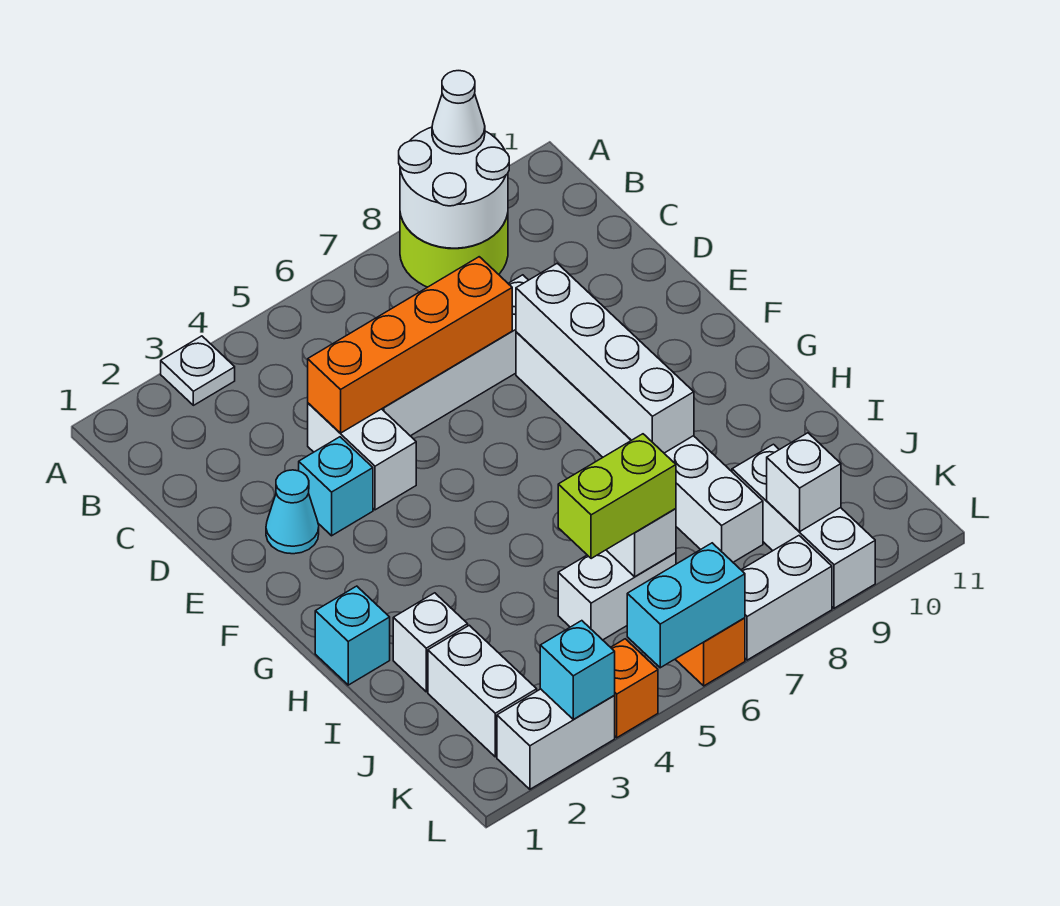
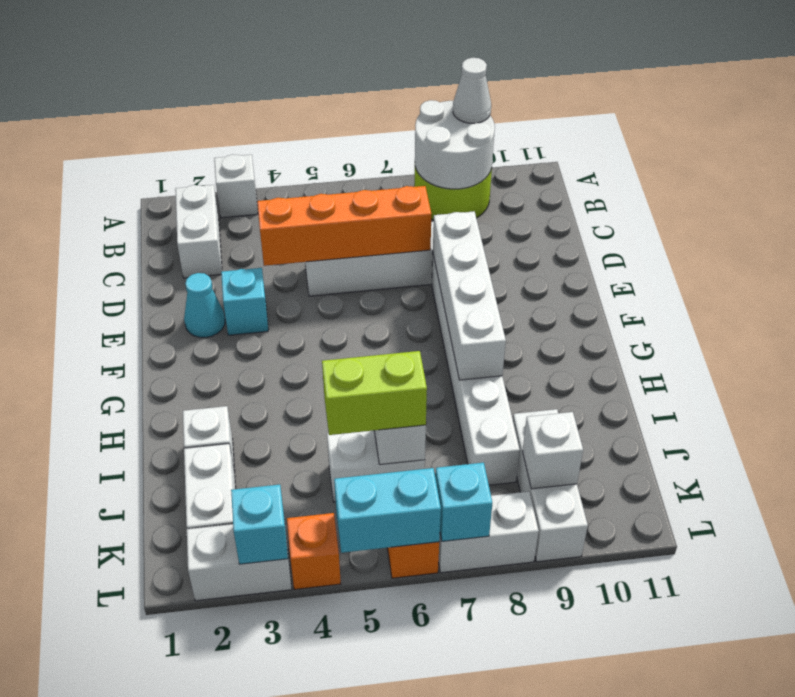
white 1x1 plate [161,336,235,405] -> white 1x1 brick [214,154,258,218]
white 1x2 brick [308,403,416,510] -> white 1x2 brick moved to [175,185,222,278]
cyan 1x1 brick [315,586,390,685] -> cyan 1x1 brick moved to [436,463,492,541]

